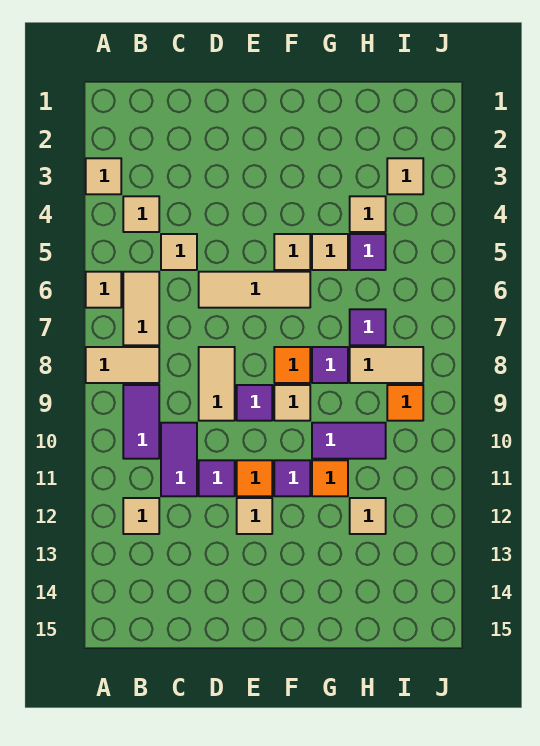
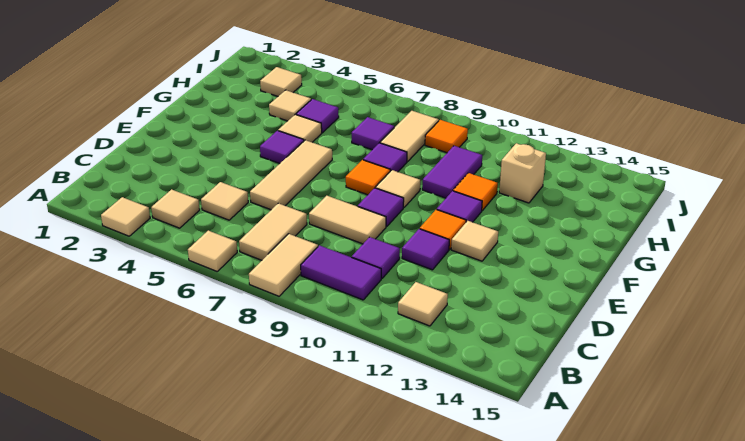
tan 1x2 tile [123,272,159,345] -> tan 1x2 tile turned to [239,203,307,260]
purple 1x2 tile [161,423,197,496] -> purple 1x1 tile [352,237,400,278]
tan 1x1 tile [274,234,310,270] -> purple 1x1 tile [260,131,304,163]
tan 1x1 tile [350,498,386,534] -> tan 1x1 brick [499,143,546,203]

